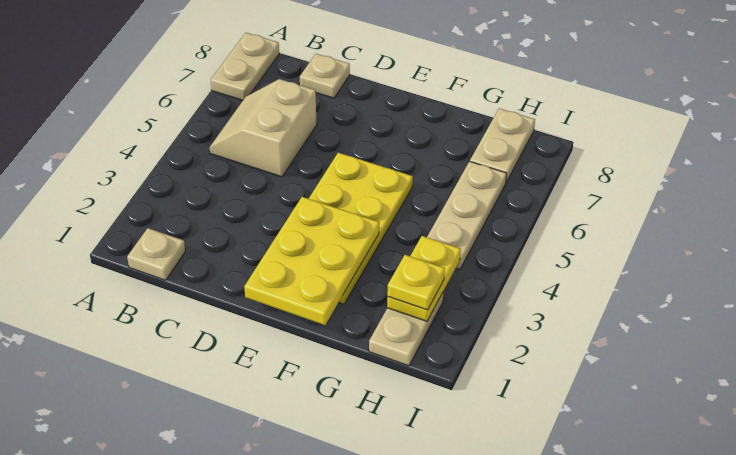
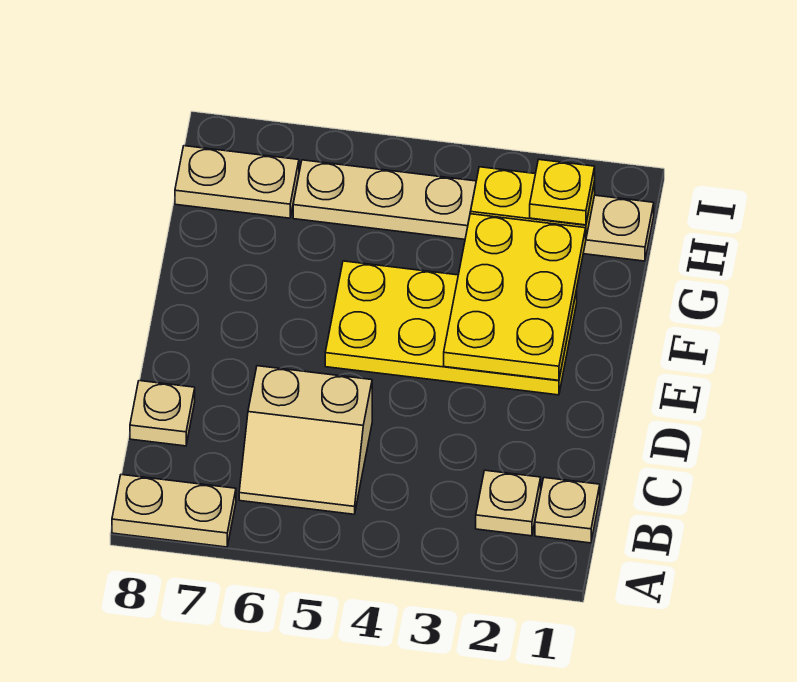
none -> tan 1x1 plate [476,470,541,536]
yellow 2x3 plate [244,197,379,325] -> yellow 2x3 plate turned to [444,214,586,380]

